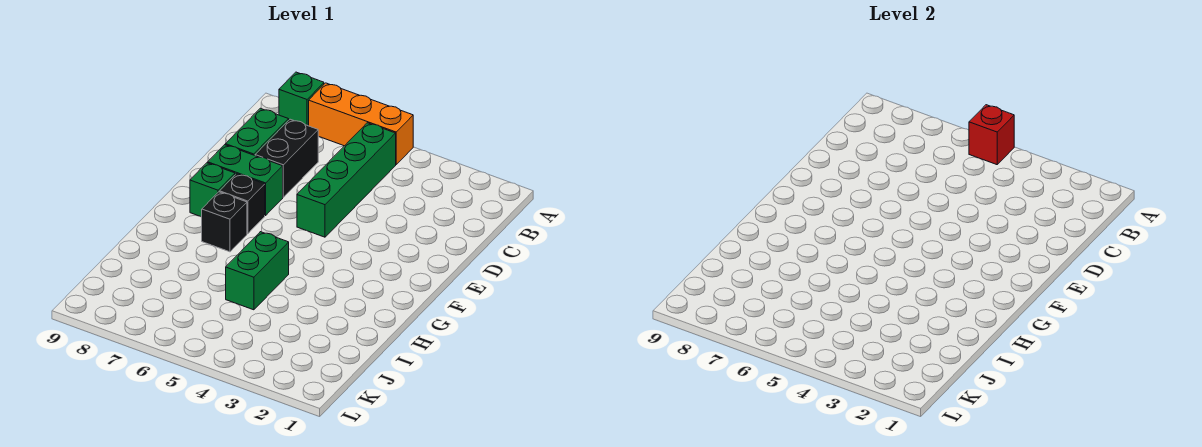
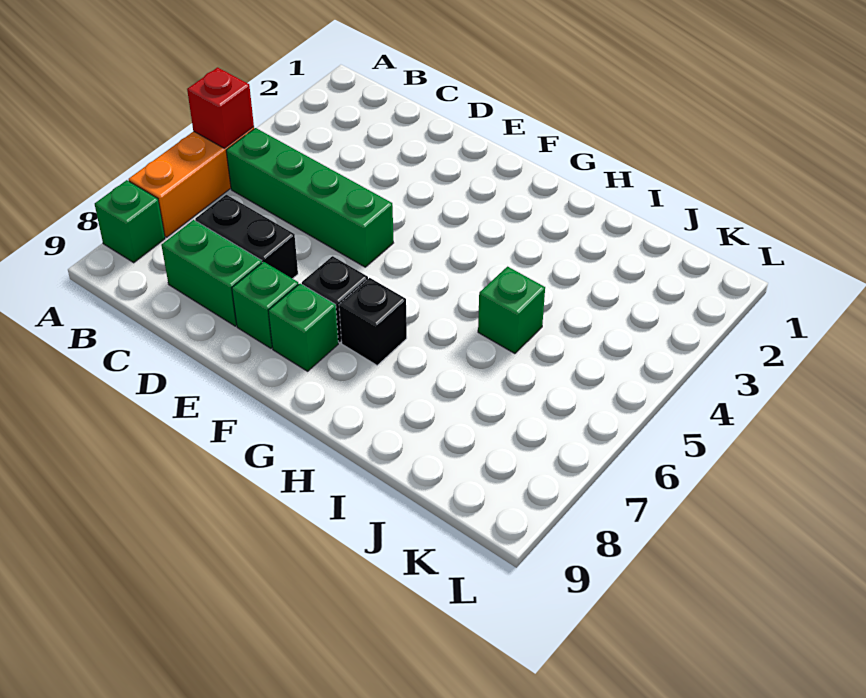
green 1x2 brick [208,145,283,216] -> green 1x1 brick [232,262,299,348]
green 1x2 brick [226,232,289,310] -> green 1x1 brick [478,266,545,354]

